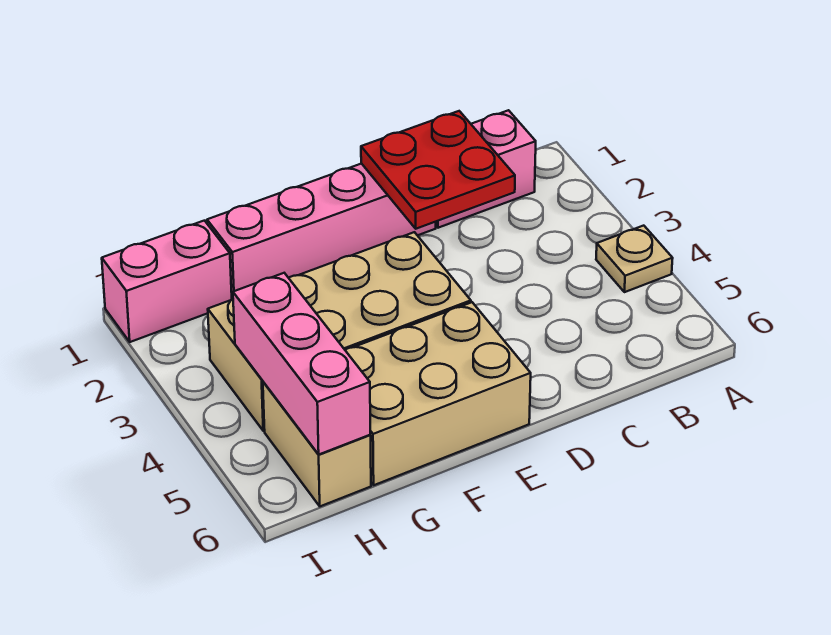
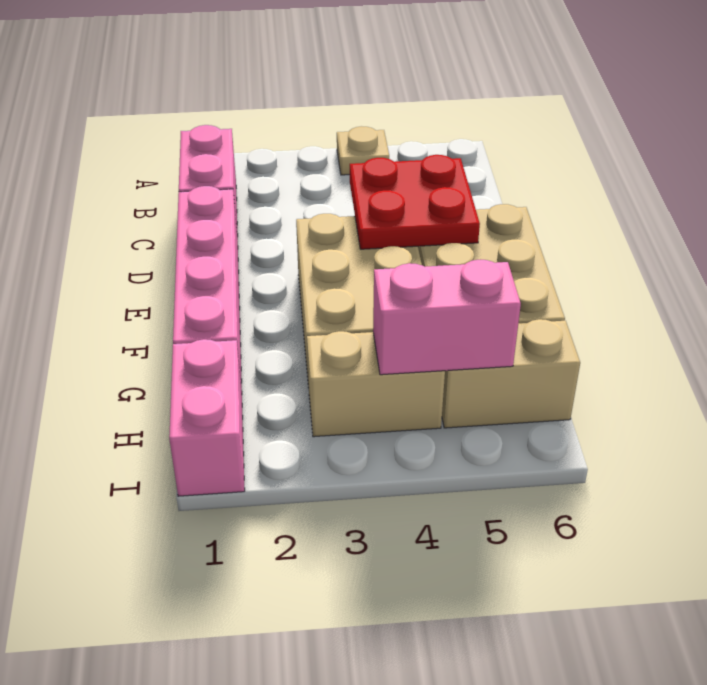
red 2x2 plate [361,111,515,229] -> red 2x2 plate moved to [350,155,480,249]
pink 1x3 brick [233,273,370,454] -> pink 1x2 brick [373,260,521,375]

